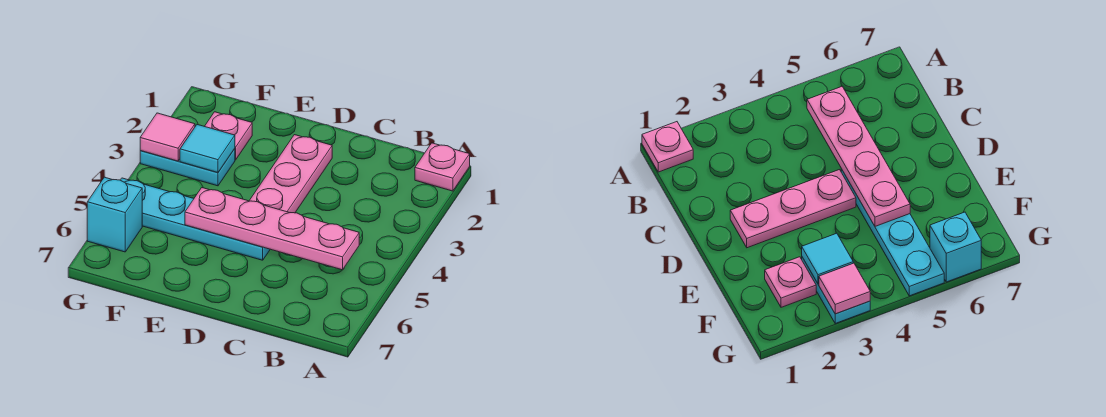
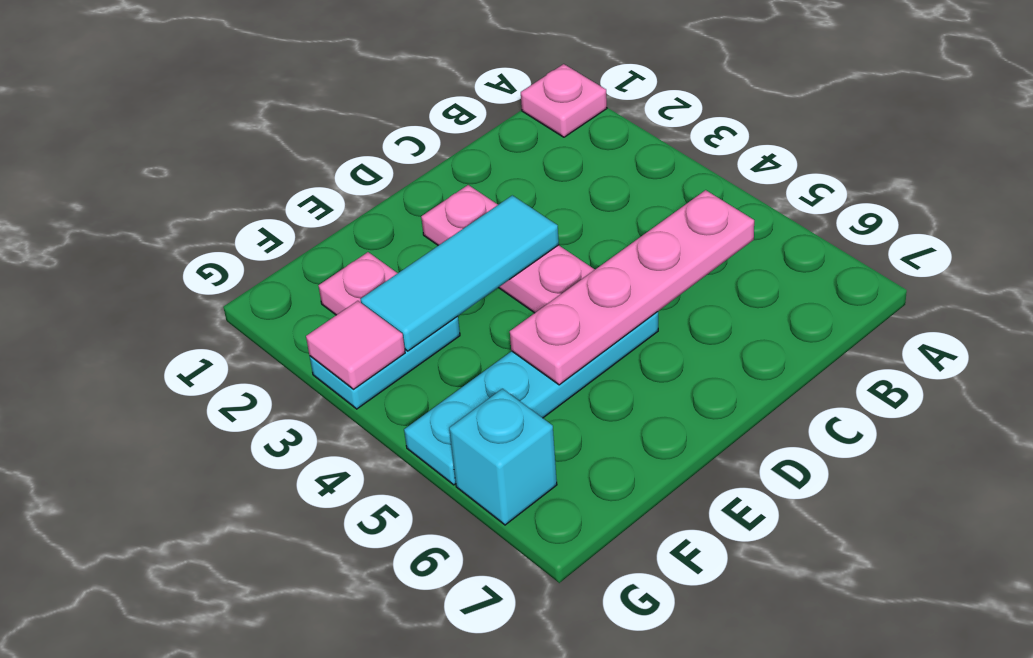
cyan 1x1 tile [180,125,235,172] -> cyan 1x3 tile [361,195,559,351]

